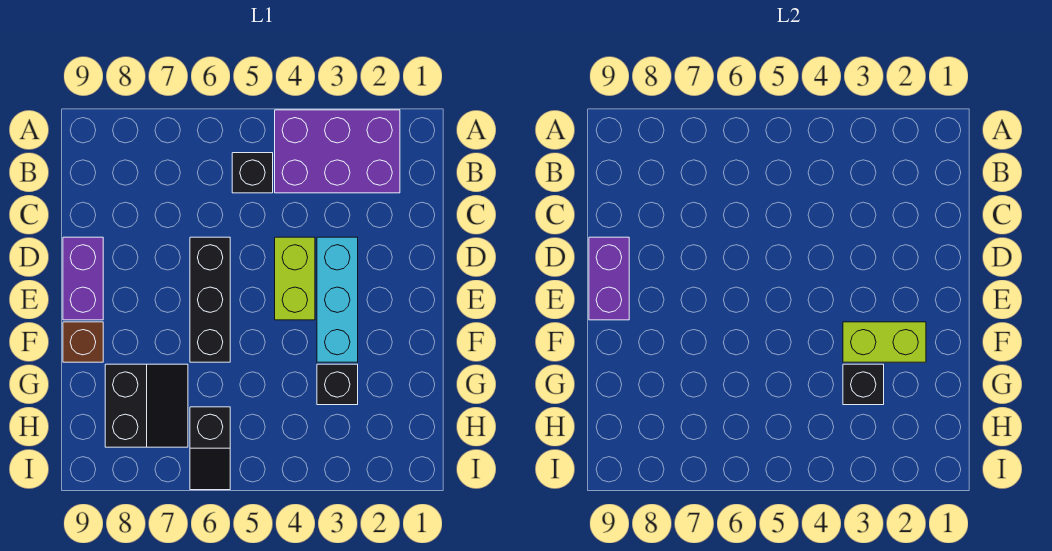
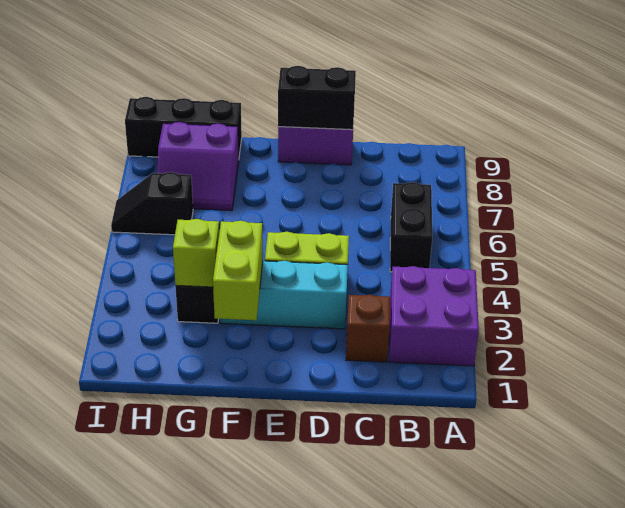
purple 2x3 brick [275,110,400,193] -> purple 2x2 brick [389,266,479,366]
black 1x1 brick [232,153,273,193] -> black 1x2 brick [390,182,432,272]
black 1x3 brick [190,237,230,362] -> black 1x3 brick moved to [125,97,242,157]
purple 1x2 brick [589,237,629,320] -> black 1x2 brick [278,66,356,130]
brown 1x1 brick [63,322,103,362] -> brown 1x1 brick moved to [346,295,390,362]
black 1x1 brick [843,364,884,405] -> lime 1x1 brick [173,219,219,287]
black 2x2 slope [105,364,188,447] -> purple 2x2 slope [157,122,239,211]

